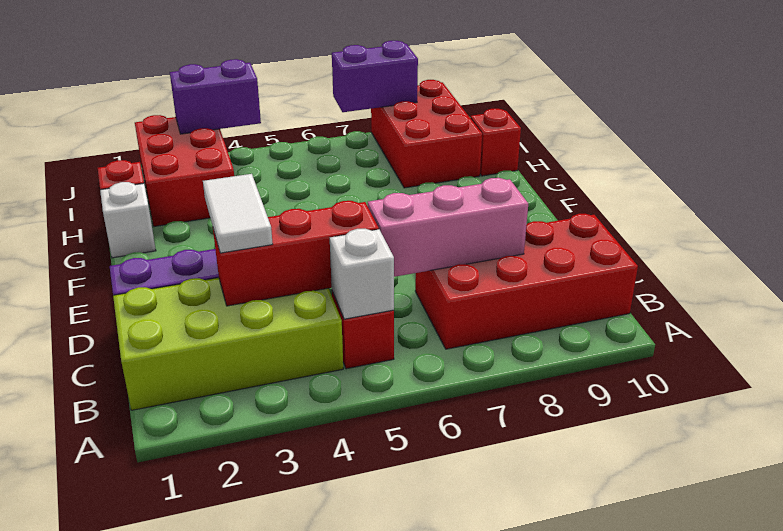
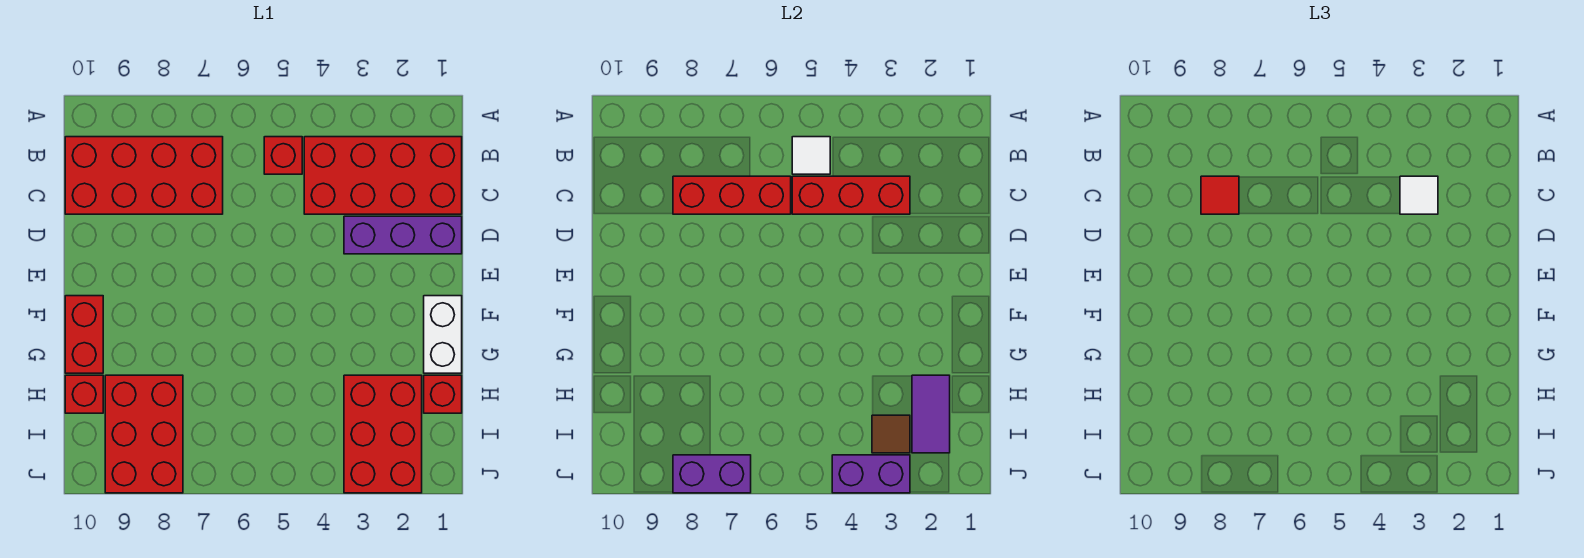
lime 2x4 brick [113,278,343,410] -> red 2x4 brick [304,137,462,214]
white 1x1 brick [330,229,394,319] -> white 1x1 tile [792,137,830,174]
white 1x2 tile [203,174,273,253] -> white 1x1 tile [1400,176,1438,214]
pink 1x3 brick [368,178,528,277] -> red 1x3 brick [673,176,791,214]
none -> red 1x1 tile [1201,176,1239,214]
none -> red 1x2 brick [65,296,103,373]
white 1x1 brick [100,182,156,258] -> white 1x2 brick [424,296,462,373]
none -> purple 1x2 tile [912,375,950,453]
none -> brown 1x1 tile [872,415,910,453]

